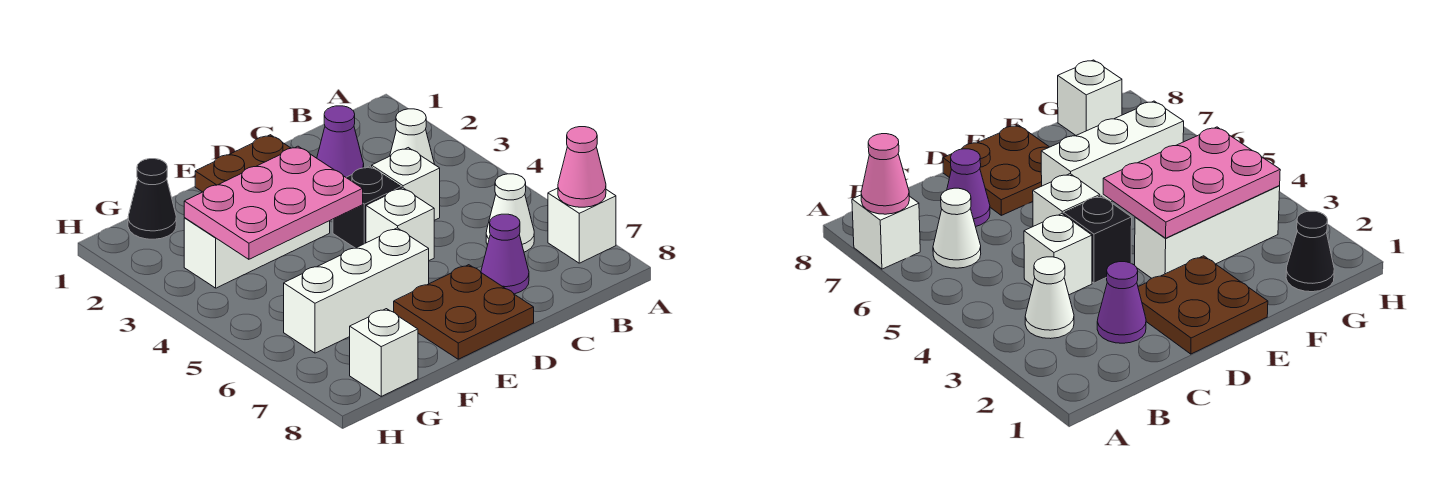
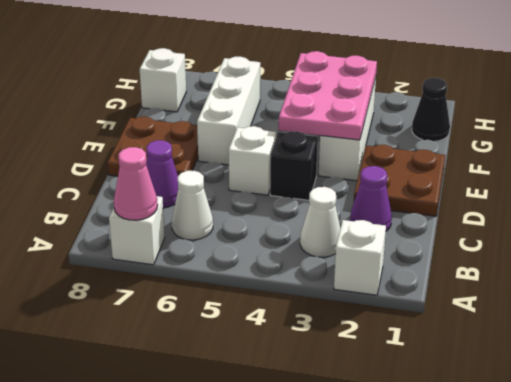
white 1x1 brick [372,148,440,220] -> white 1x1 brick moved to [334,220,386,295]

